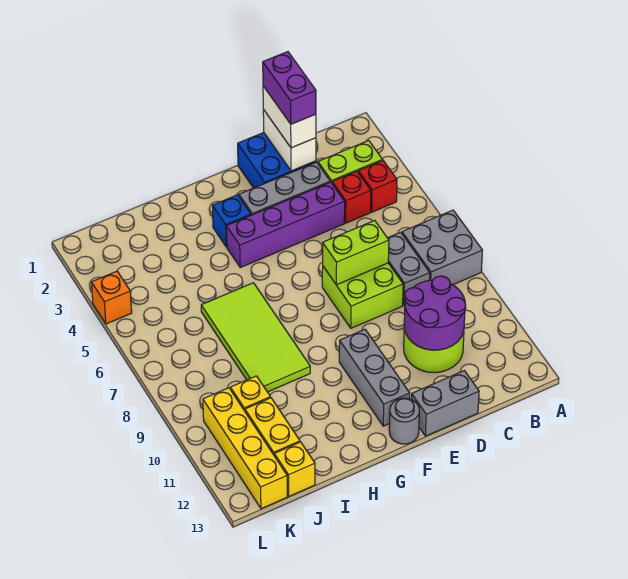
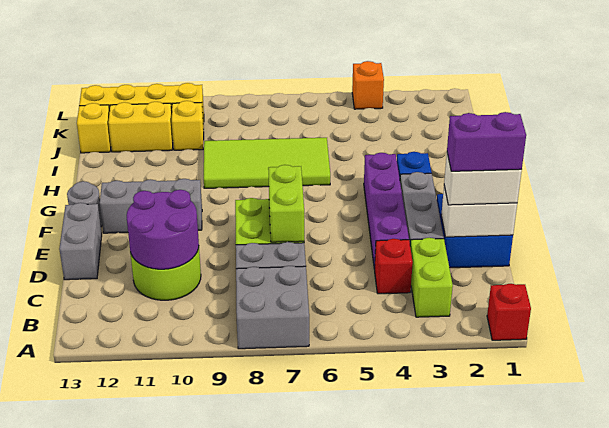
red 1x1 brick [358,161,397,212] -> red 1x1 brick moved to [487,284,531,340]

